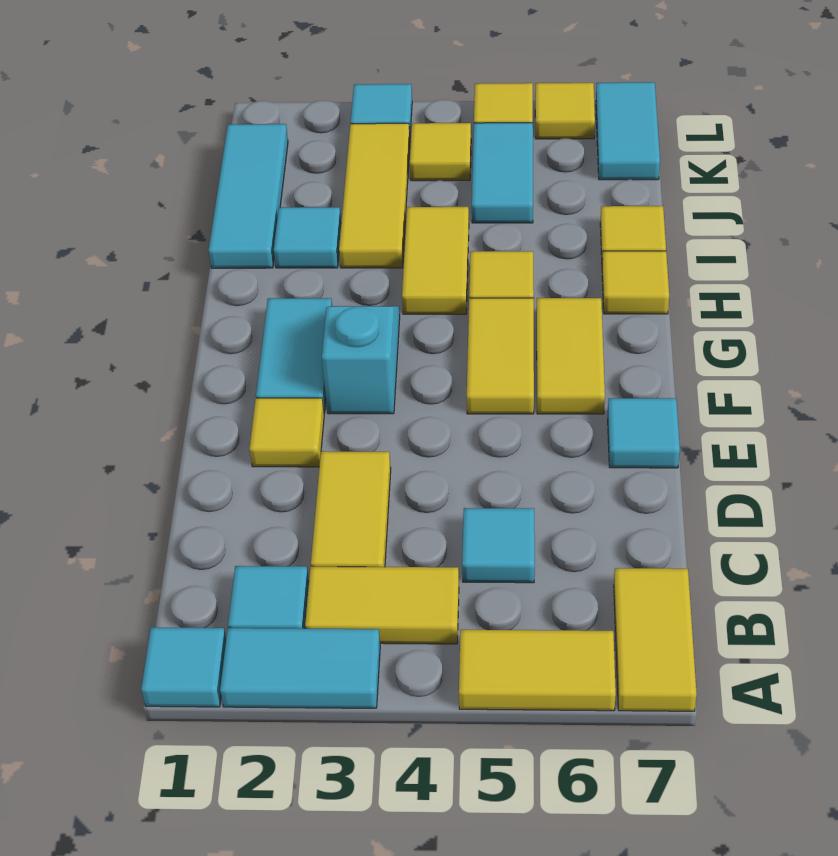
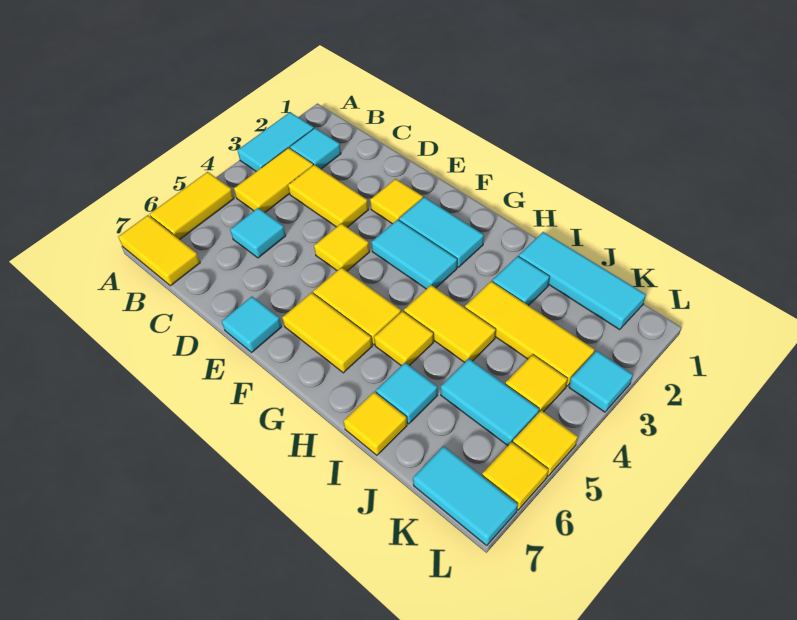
cyan 1x1 tile [141,627,226,707] -> cyan 1x1 tile moved to [376,363,438,424]
cyan 1x2 slope [322,306,400,414] -> cyan 1x2 tile [371,220,457,289]
yellow 1x1 tile [602,251,669,314] -> yellow 1x1 tile moved to [314,223,370,271]

